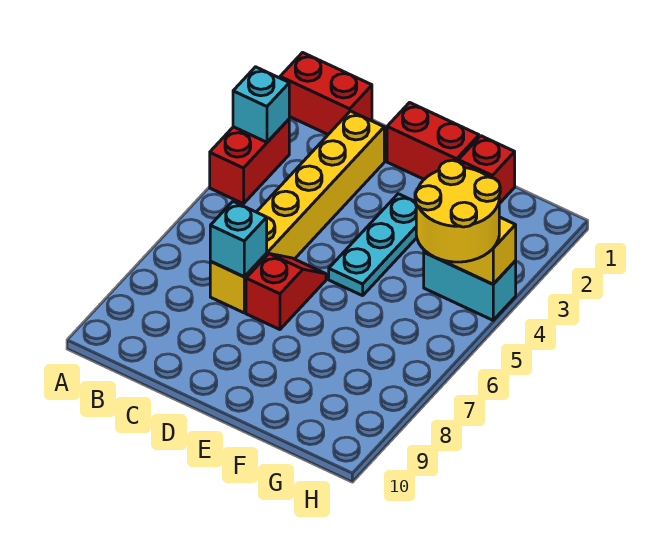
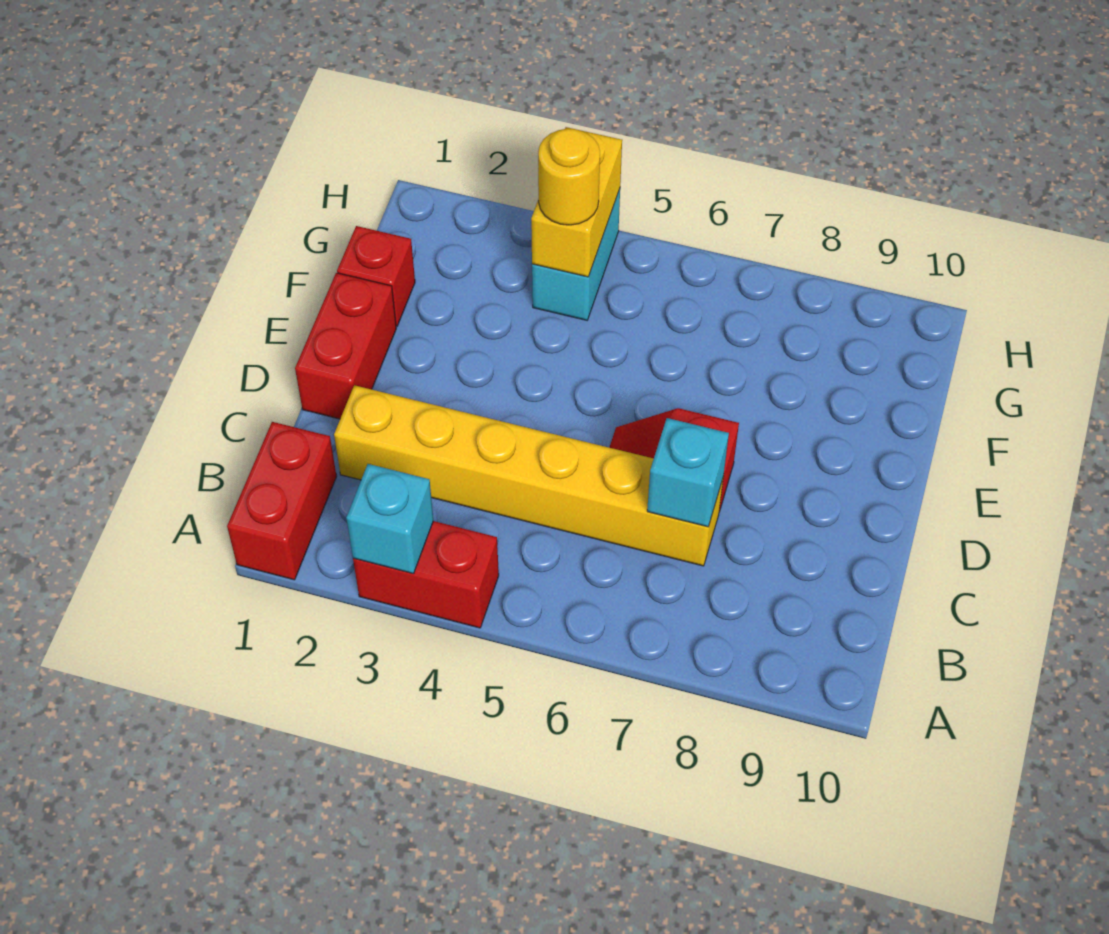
cyan 1x3 plate [329,194,417,296] -> none
yellow 2x2 round brick [415,160,500,262] -> yellow 1x1 round brick [538,128,600,225]

